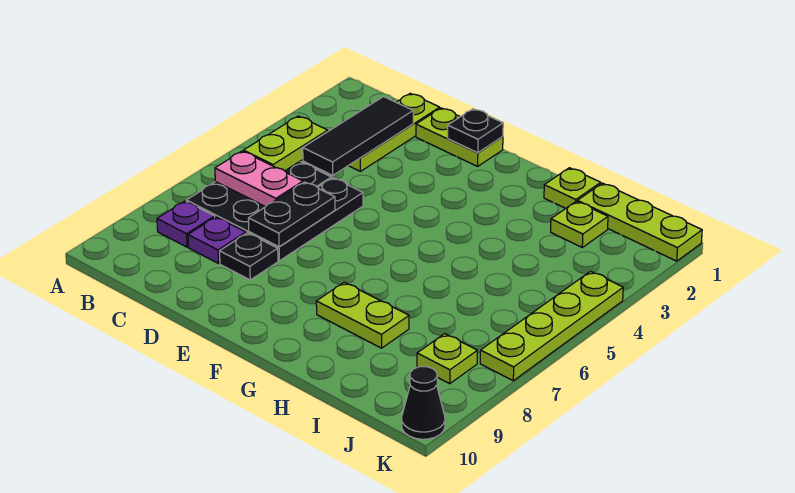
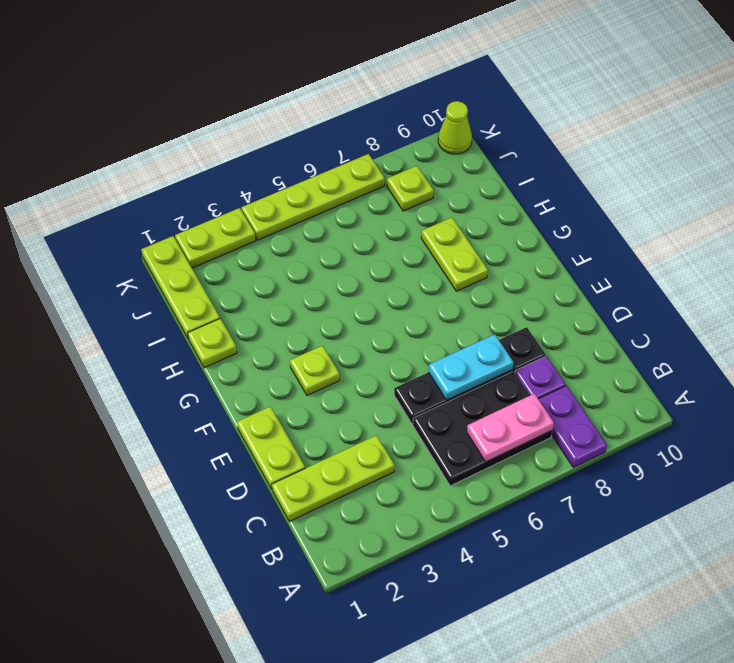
lime 1x2 plate [244,116,328,171] -> lime 1x2 plate moved to [175,208,256,268]
pink 1x2 plate [215,151,303,207] -> pink 1x2 plate turned to [467,394,554,462]
purple 1x1 plate [157,201,215,247] -> purple 1x2 plate [539,386,607,467]
black 1x3 tile [303,97,413,175] -> none
black 1x2 plate [248,182,335,247] -> cyan 1x2 plate [429,334,514,400]
black 1x1 plate [448,109,503,153] -> none
lime 1x1 plate [551,201,608,247] -> lime 1x1 plate moved to [290,346,340,395]
black 1x1 cone [402,367,445,439] -> lime 1x1 cone [438,101,472,154]

